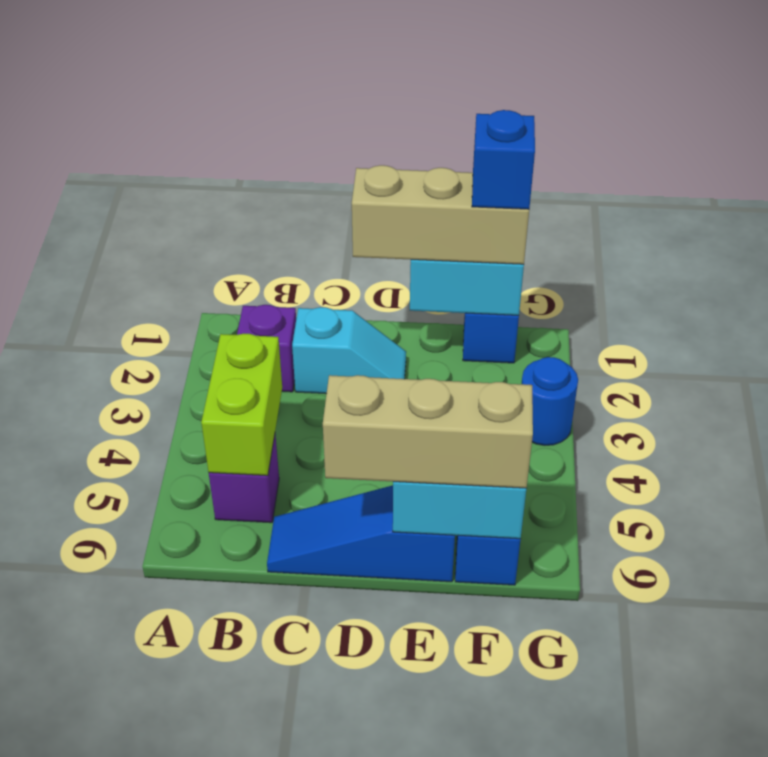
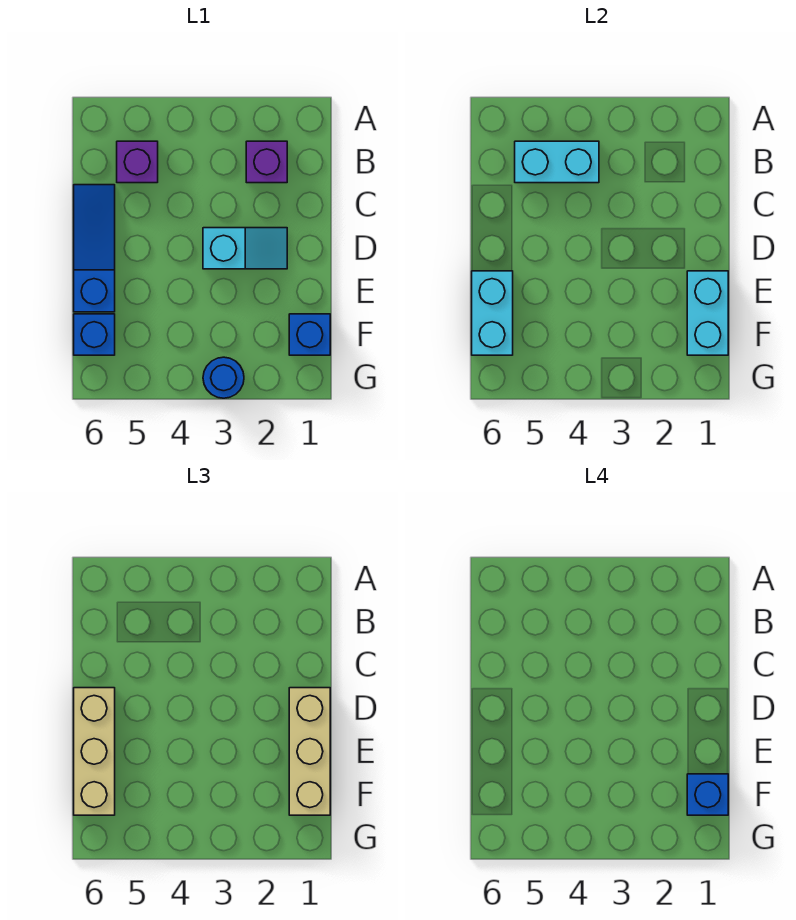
lime 1x2 brick [201,334,282,476] -> cyan 1x2 brick [515,141,599,183]
cyan 1x2 slope [292,307,406,394] -> cyan 1x2 slope turned to [203,228,287,269]

